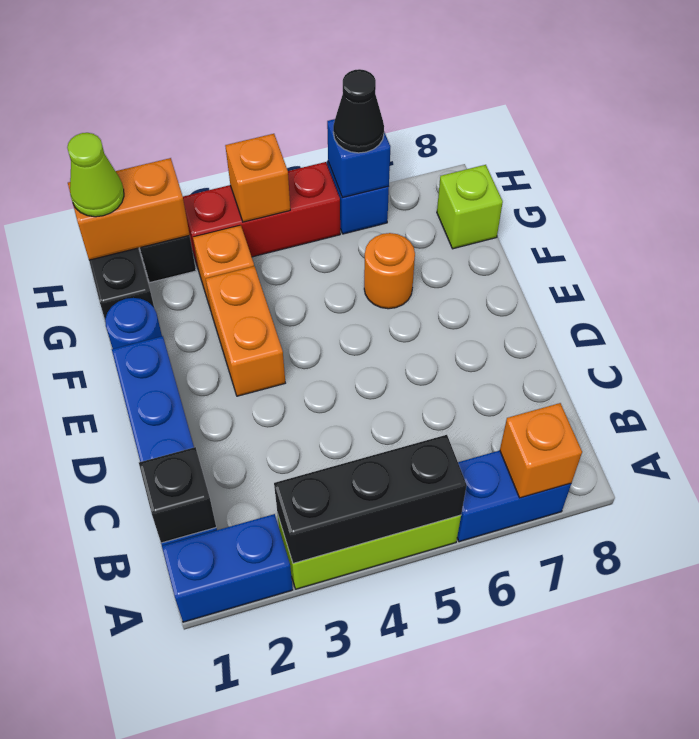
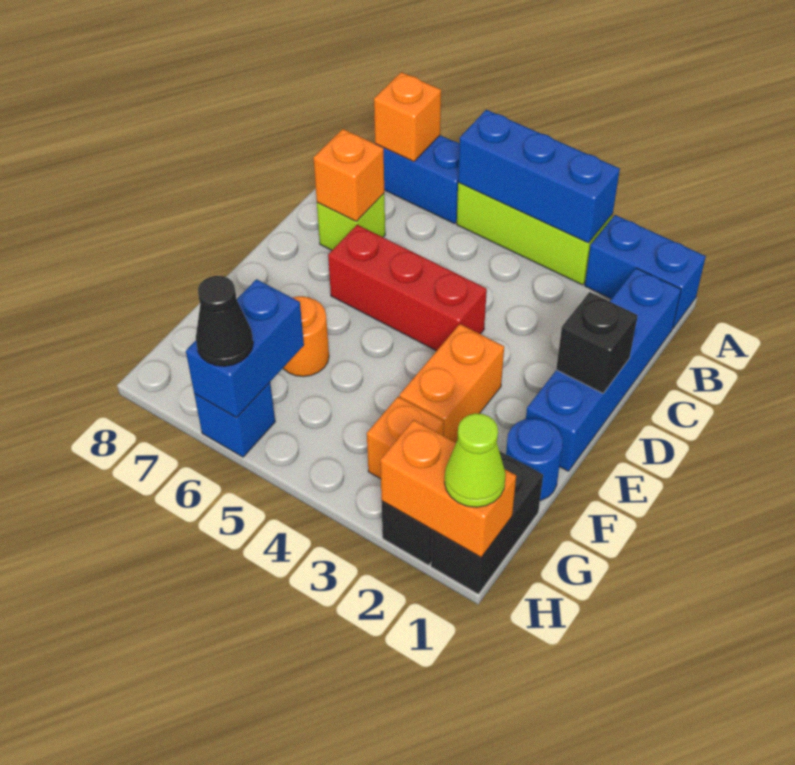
black 1x3 brick [274,435,467,563] -> blue 1x3 brick [458,110,620,243]
black 1x1 brick [139,447,216,543] -> black 1x1 brick moved to [556,292,638,393]
lime 1x1 brick [437,165,503,249] -> lime 1x1 brick moved to [317,194,385,250]
red 1x3 brick [183,162,340,267] -> red 1x3 brick moved to [328,225,487,351]
orange 1x1 brick [225,134,290,222] -> orange 1x1 brick moved to [313,129,384,221]
blue 1x1 brick [327,119,390,198] -> blue 1x2 brick [186,279,304,418]

